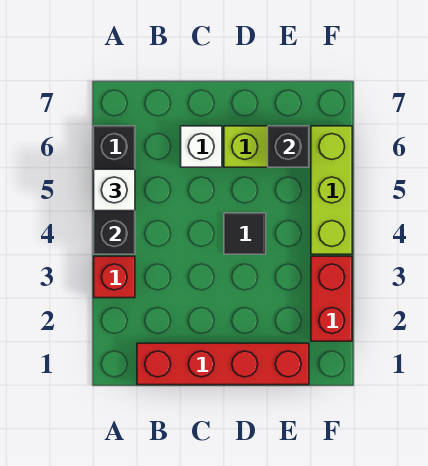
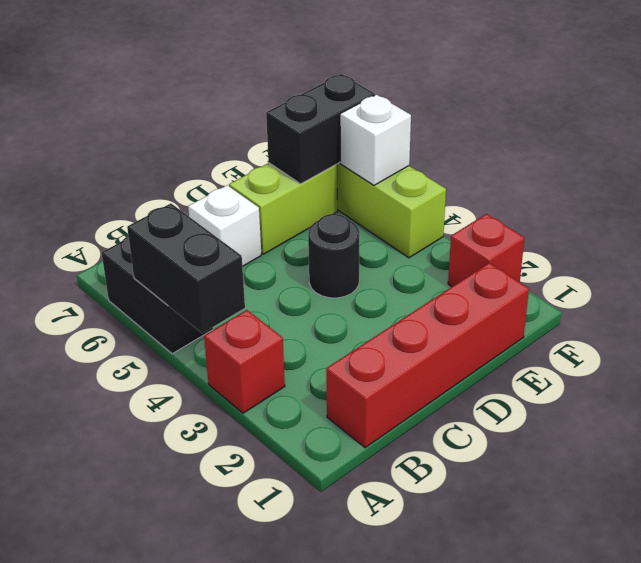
white 1x1 brick [94,169,135,211] -> white 1x1 brick moved to [340,95,411,185]
black 1x1 tile [224,213,266,254] -> black 1x1 round brick [308,214,359,298]
black 1x1 brick [268,126,309,167] -> black 1x2 brick [266,74,375,184]
red 1x2 brick [311,256,352,341] -> red 1x1 brick [448,214,524,287]

